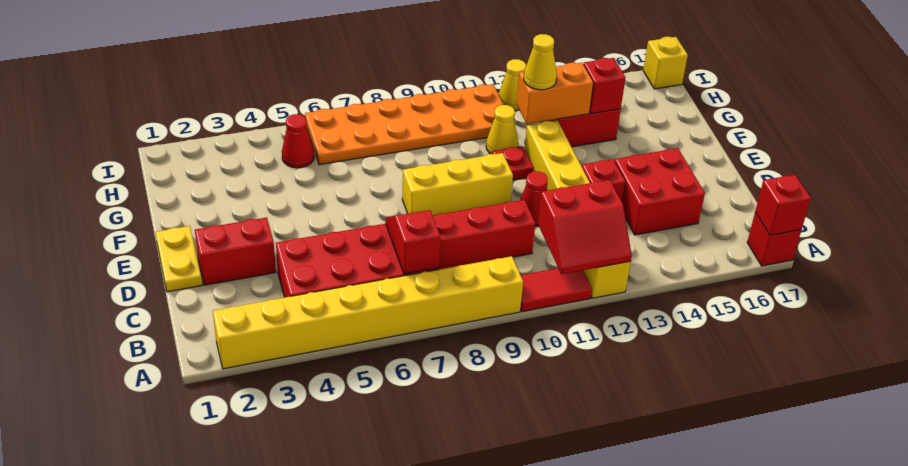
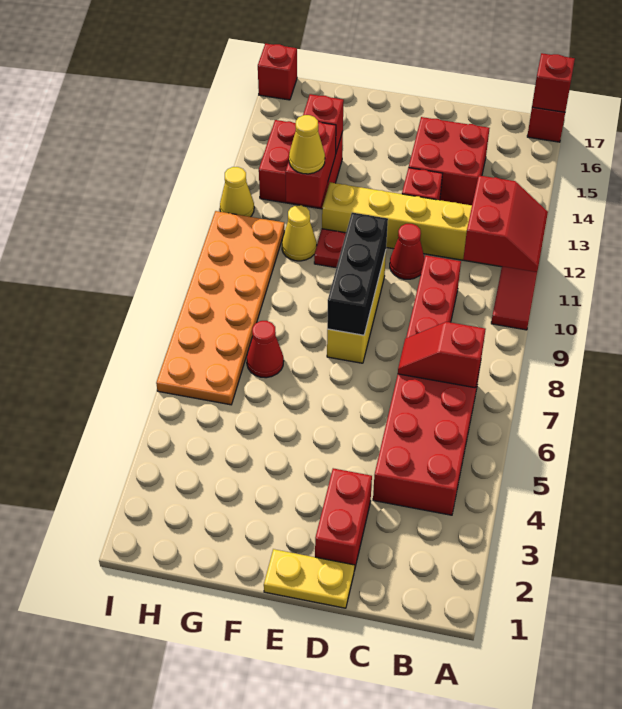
yellow 1x8 brick [213,256,523,369] -> none
none -> black 1x3 brick [327,213,388,335]
orange 1x2 brick [516,63,593,124] -> red 1x2 brick [285,122,336,207]
red 1x1 cone [282,114,314,168] -> red 1x1 cone moved to [247,321,284,378]
yellow 1x1 brick [643,37,688,89] -> red 1x1 brick [258,43,297,100]

